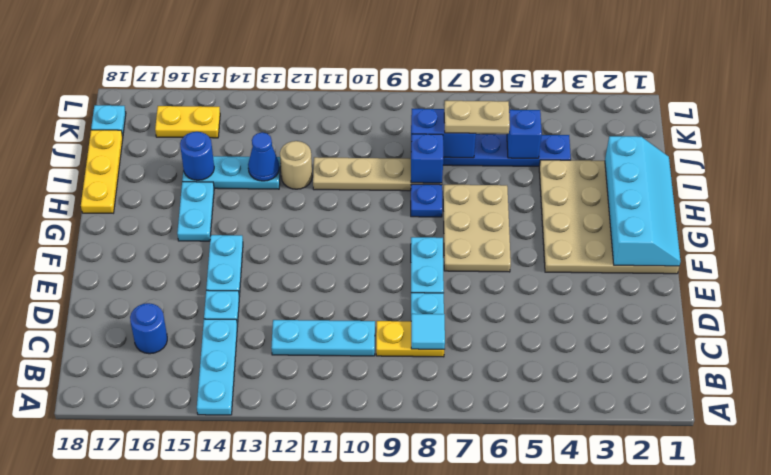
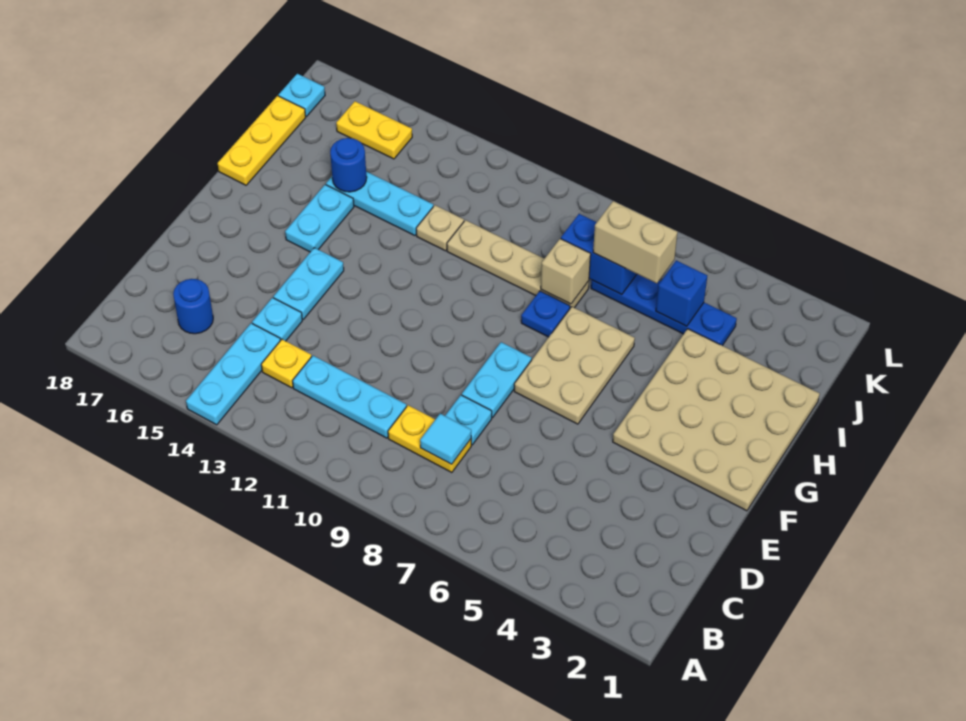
none -> yellow 1x1 plate [261,339,312,388]
cyan 2x4 slope [605,136,681,266] -> none
blue 1x1 brick [411,134,444,183] -> tan 1x1 brick [541,239,591,304]
tan 1x1 round brick [280,141,312,189] -> tan 1x1 plate [416,205,464,251]
blue 1x1 cone [248,133,279,181] -> none
tan 1x2 plate [444,101,510,134] -> tan 1x2 brick [593,201,678,283]

